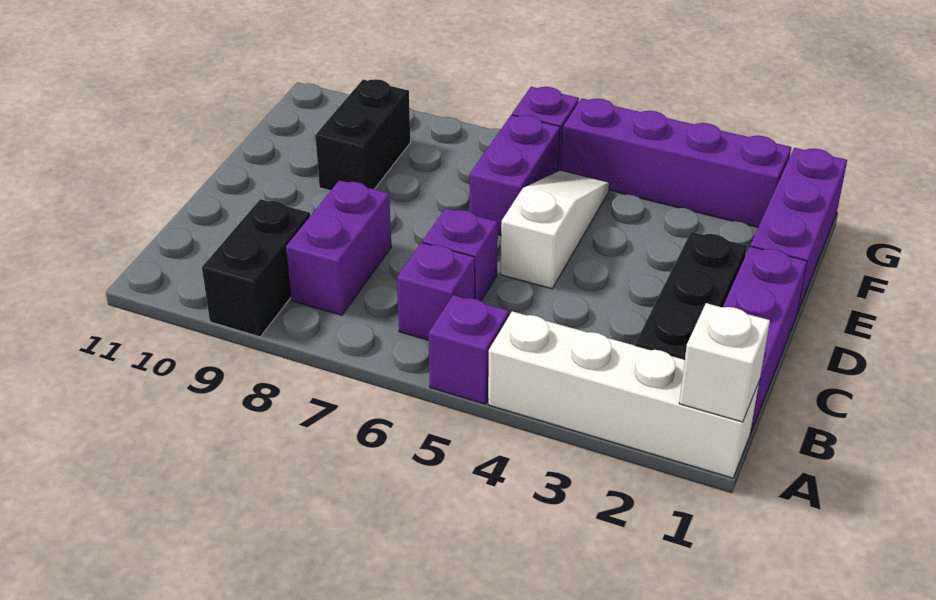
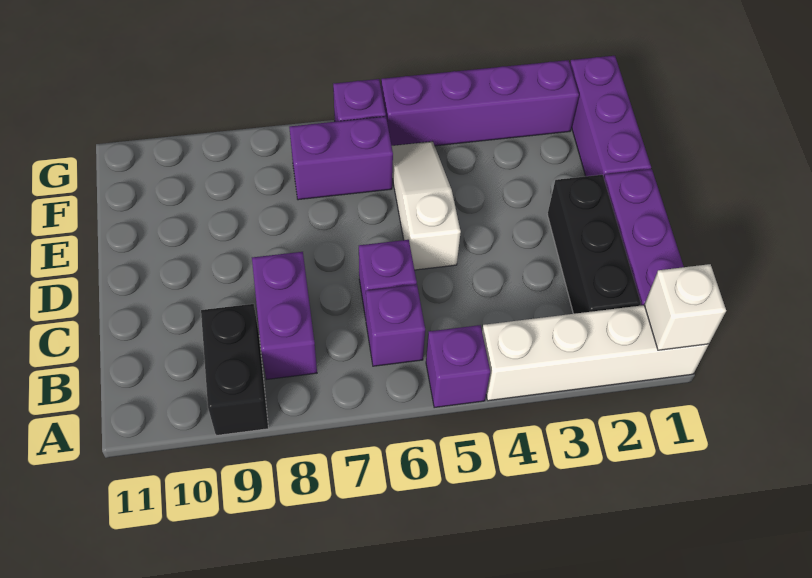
purple 1x2 brick [470,115,560,235] -> purple 1x2 brick turned to [289,117,393,200]
black 1x2 brick [315,79,410,191] -> none

